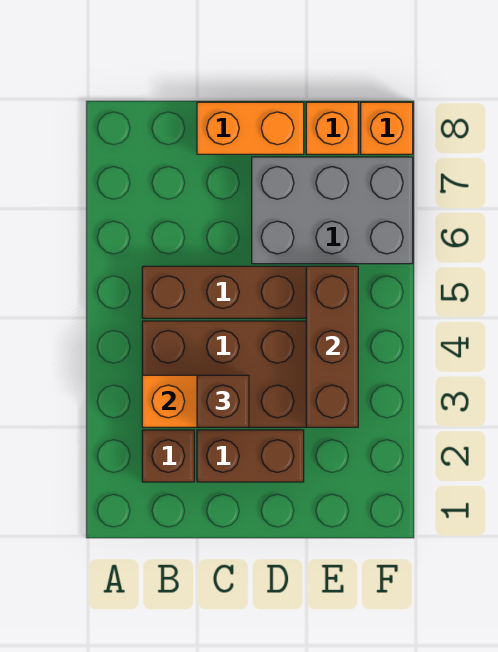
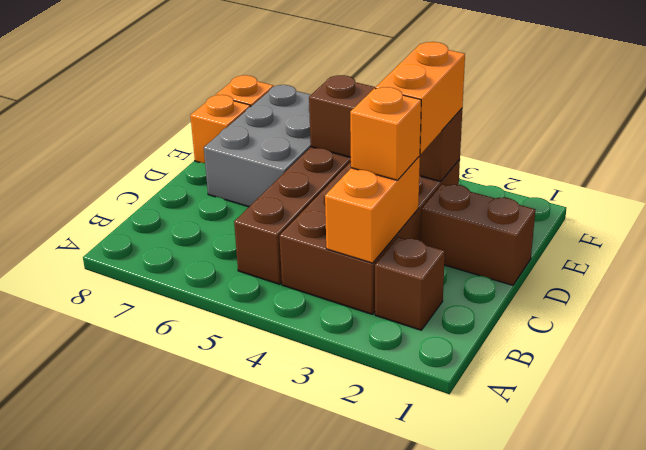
brown 1x2 brick [197,430,304,482] -> brown 1x2 brick turned to [421,184,535,285]
brown 1x1 brick [197,375,249,427] -> orange 1x1 brick [350,87,421,180]
orange 1x2 brick [197,102,304,154] -> orange 1x2 brick moved to [375,42,465,154]

